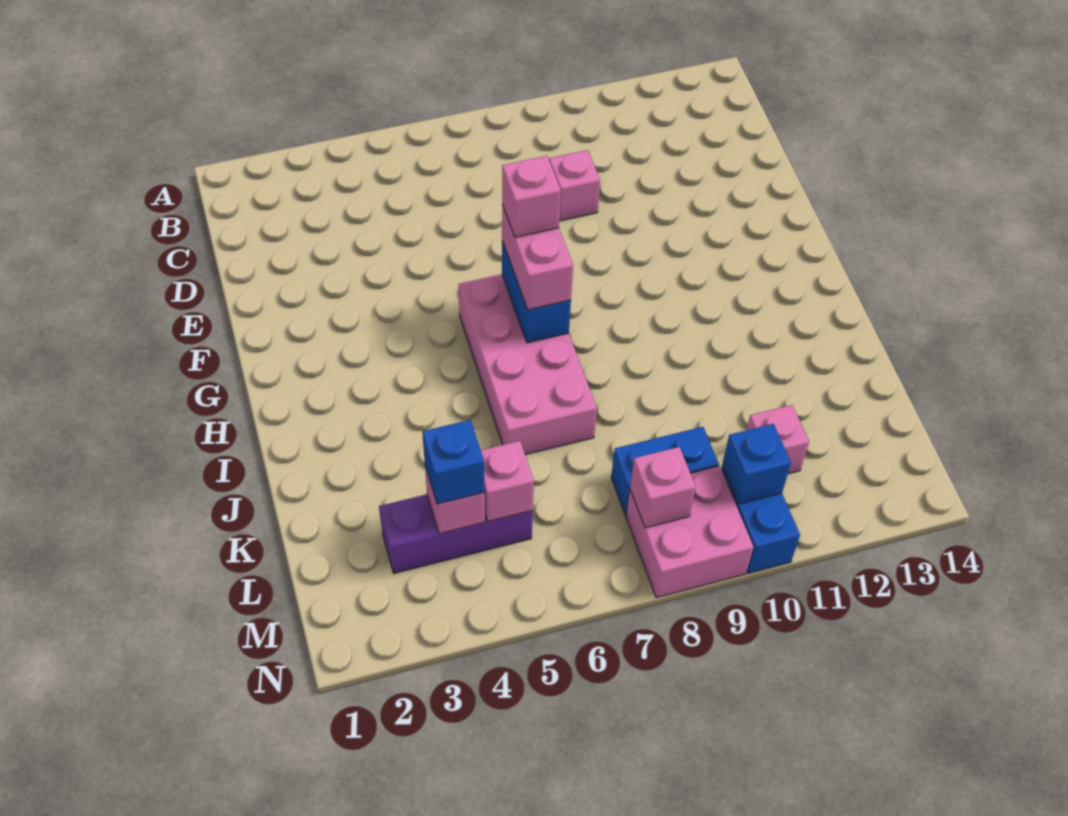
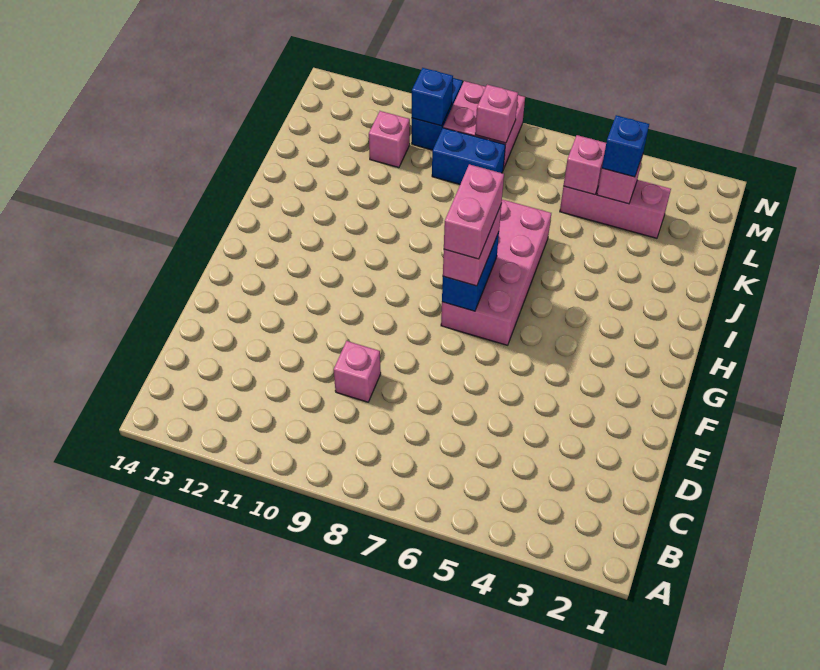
pink 1x1 brick [502,156,561,237] -> pink 1x2 brick [444,164,504,259]
purple 1x3 brick [379,494,533,573] -> pink 1x3 brick [560,180,671,238]

